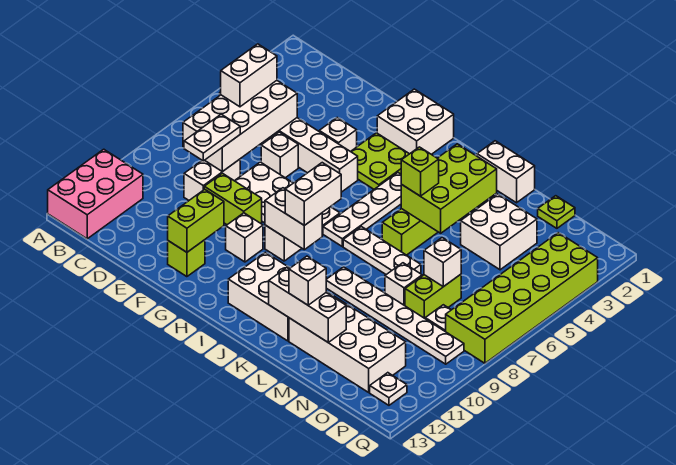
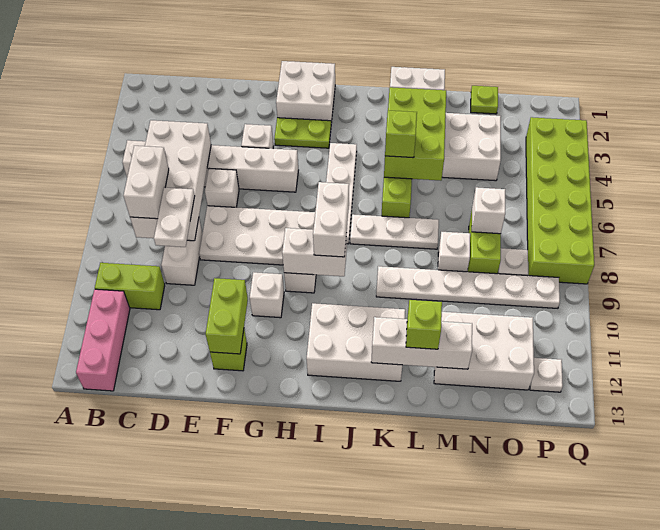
pink 2x3 brick [48,149,143,239] -> pink 1x3 brick [76,289,130,391]
white 1x2 brick [221,44,277,107] -> white 1x2 brick moved to [123,146,169,219]
lime 1x2 brick [204,173,262,225] -> lime 1x2 brick moved to [95,263,165,310]
lime 2x2 plate [351,133,409,189] -> lime 1x2 plate [274,118,331,148]
white 2x4 brick [289,291,406,392] -> white 2x3 brick [434,312,534,390]
white 1x1 brick [289,256,326,305] -> lime 1x1 brick [406,300,442,349]

